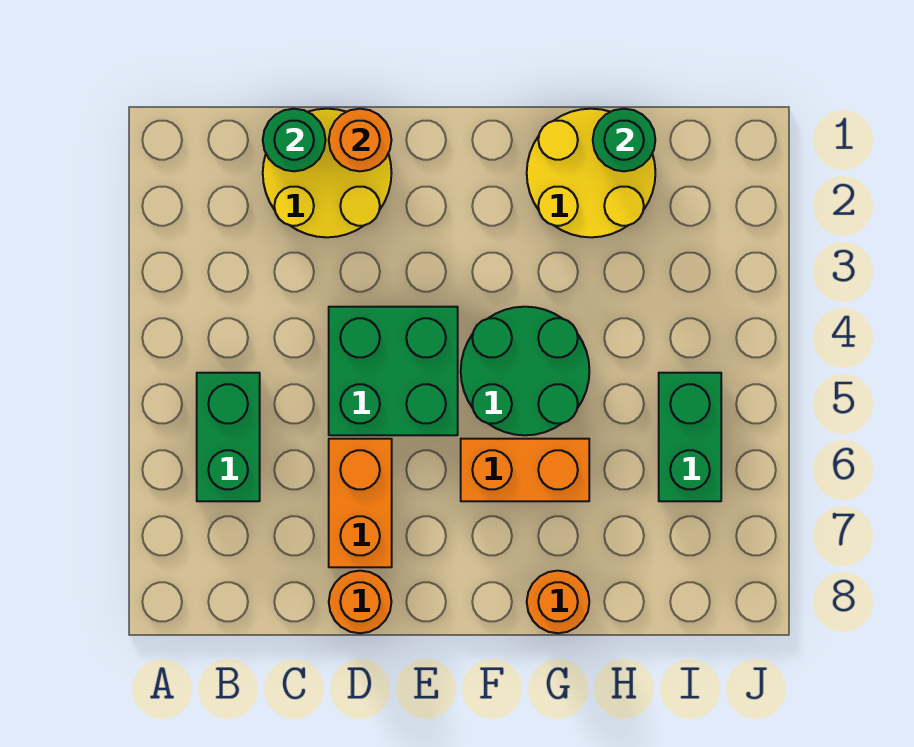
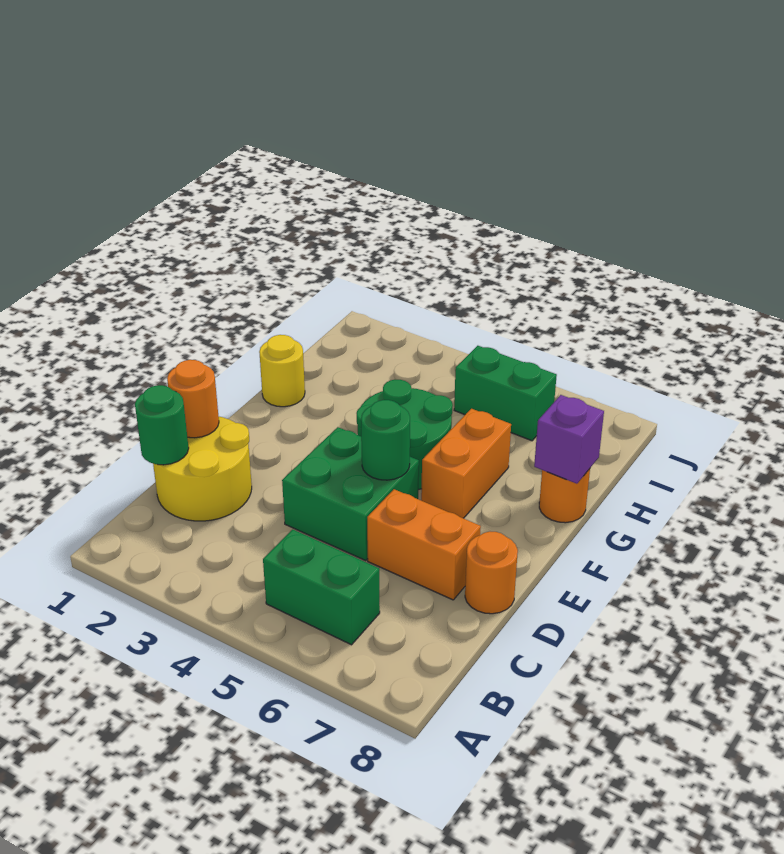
yellow 2x2 round brick [527,109,655,237] -> yellow 1x1 round brick [259,335,305,407]
none -> purple 1x1 brick [534,395,604,484]
green 1x1 round brick [593,109,655,171] -> green 1x1 round brick moved to [361,400,410,480]

